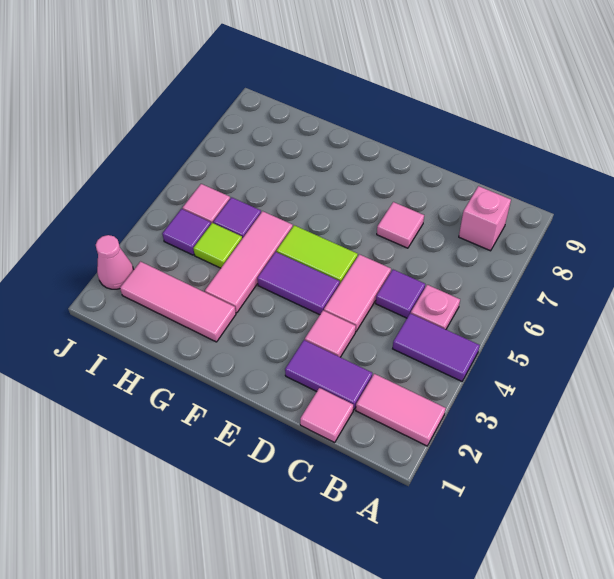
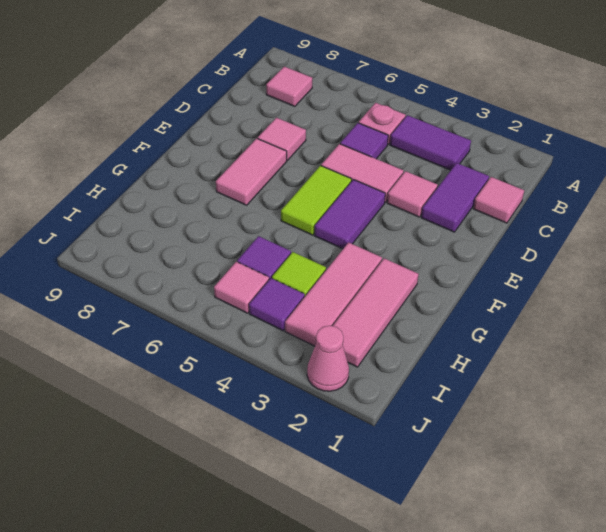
pink 1x2 tile [356,374,446,446] -> pink 1x2 tile moved to [216,138,287,205]
purple 1x2 tile [393,313,480,381] -> purple 1x2 tile turned to [390,115,471,170]
pink 1x1 brick [459,186,511,251] -> pink 1x1 tile [266,66,312,106]
pink 1x3 tile [205,211,293,313] -> pink 1x3 tile turned to [285,242,382,346]

